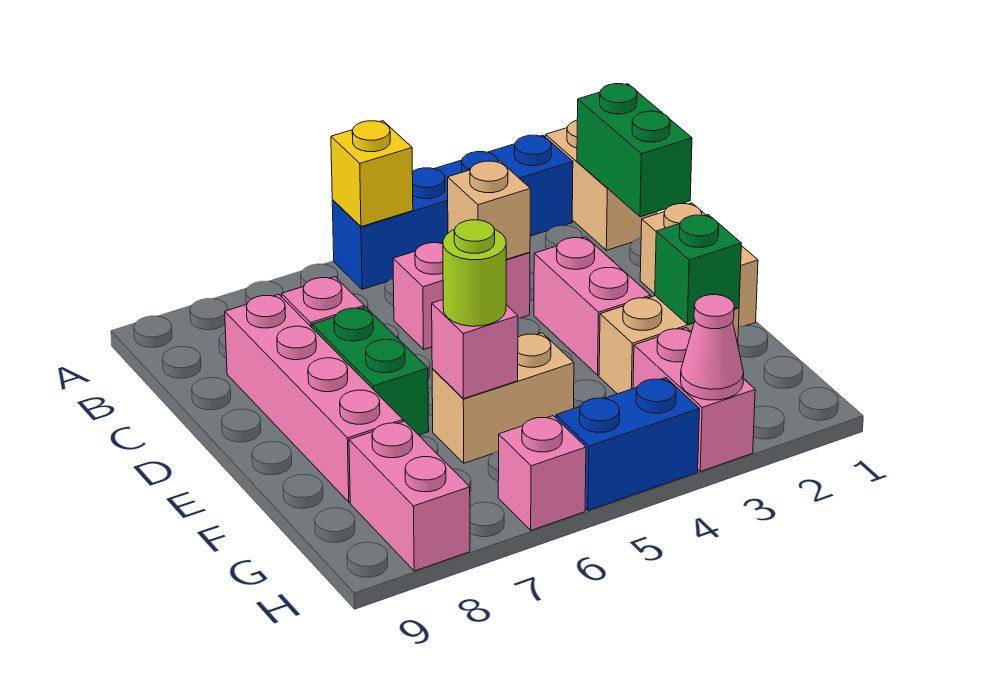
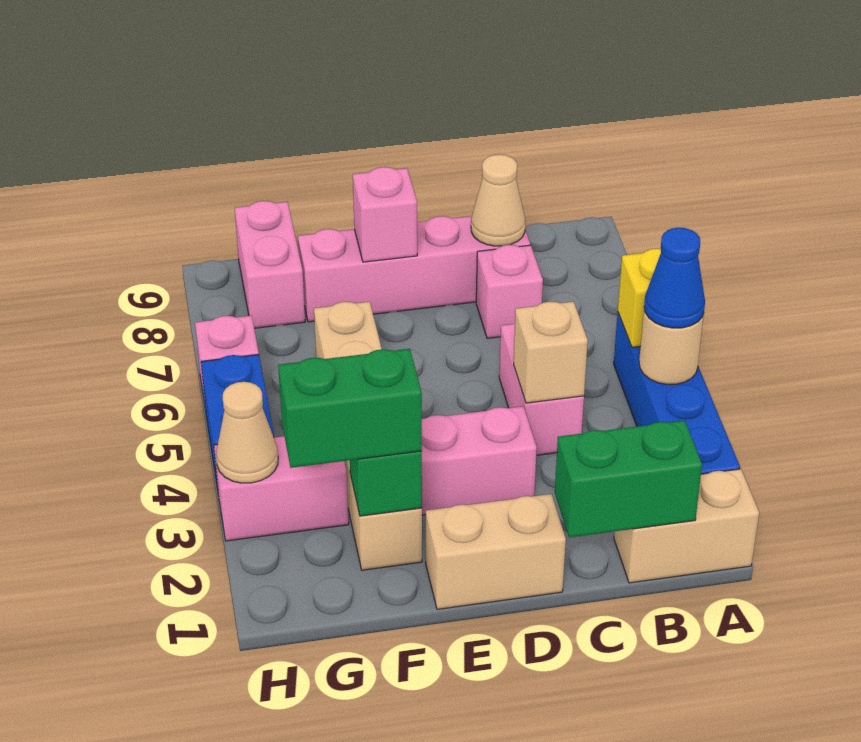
none -> tan 1x1 round brick [639,309,704,384]
none -> blue 1x1 cone [644,228,705,328]
none -> tan 1x1 cone [471,154,525,246]
green 1x2 brick [312,307,429,435] -> green 1x2 brick moved to [278,349,422,468]
pink 1x1 brick [432,300,518,399] -> pink 1x1 brick moved to [353,167,417,262]
lime 1x1 round brick [443,220,506,326] -> none
pink 1x2 brick [349,421,470,571] -> pink 1x2 brick turned to [235,201,305,328]
pink 1x1 cone [681,295,744,400] -> tan 1x1 cone [216,382,278,483]

